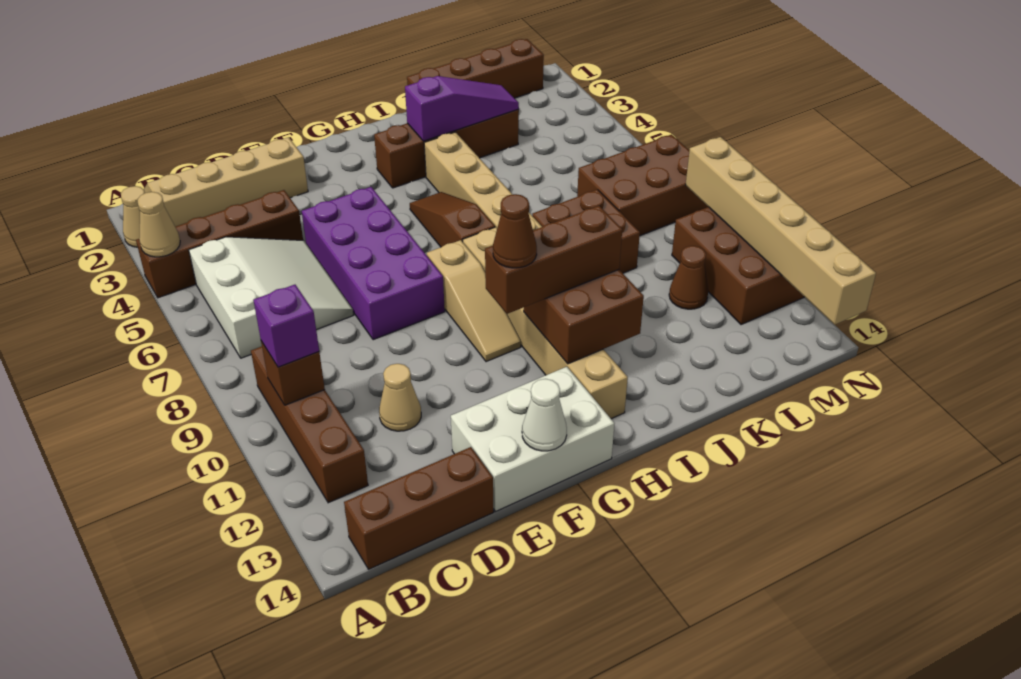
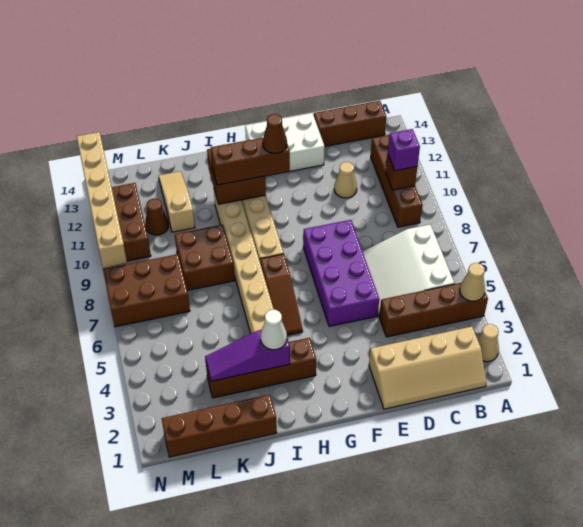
white 1x1 cone [522,379,567,451] -> white 1x1 cone moved to [260,310,287,350]
tan 1x3 slope [427,240,521,362] -> tan 1x3 slope moved to [159,171,195,232]

